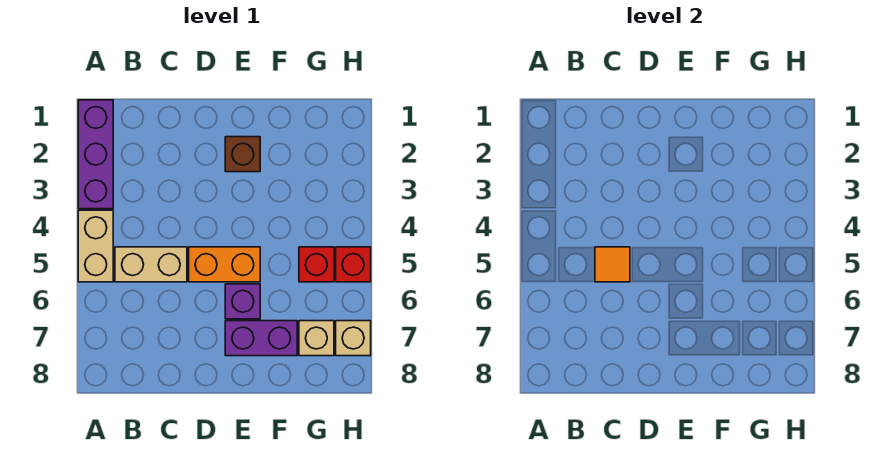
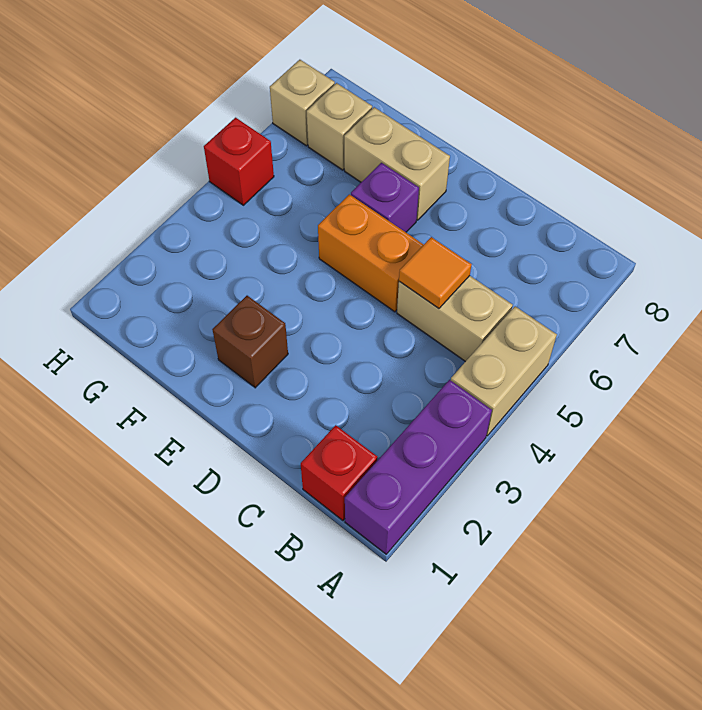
purple 1x2 brick [225,321,297,356] -> tan 1x2 brick [344,107,450,220]
red 1x1 brick [299,247,334,282] -> red 1x1 brick moved to [301,425,378,520]

